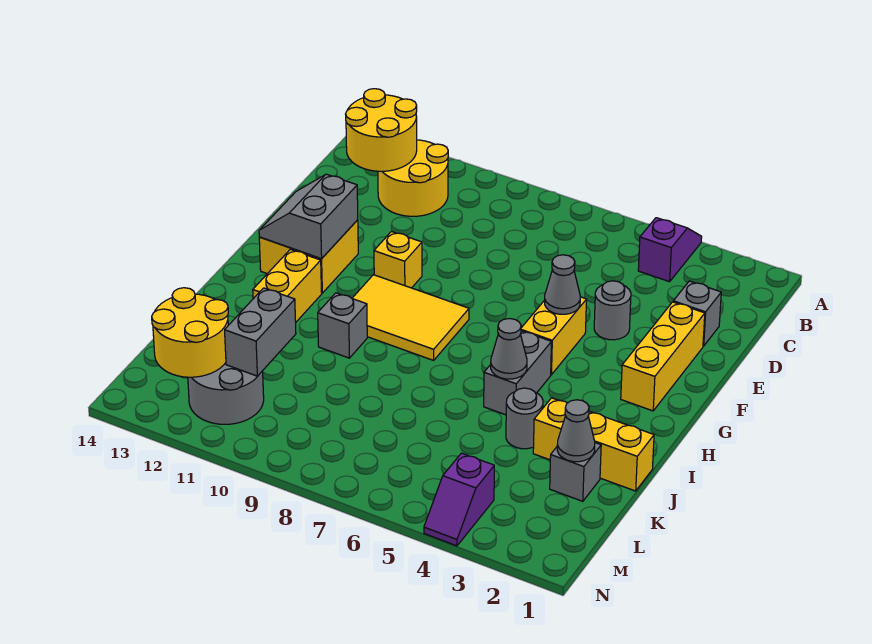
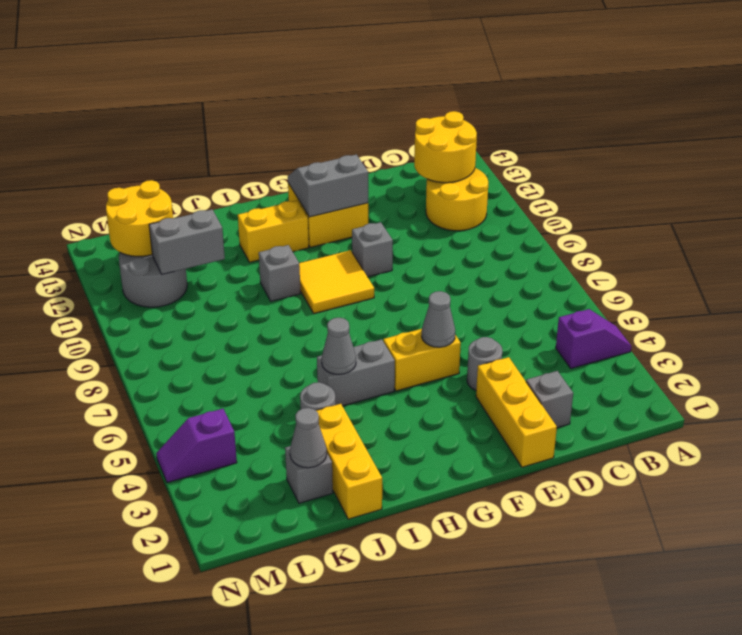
yellow 1x3 brick [621,302,705,411] -> yellow 1x3 brick turned to [476,357,557,467]
yellow 1x1 brick [374,232,422,288] -> grey 1x1 brick [352,222,393,277]
yellow 2x3 tile [352,275,469,360] -> yellow 2x2 tile [299,250,374,313]

